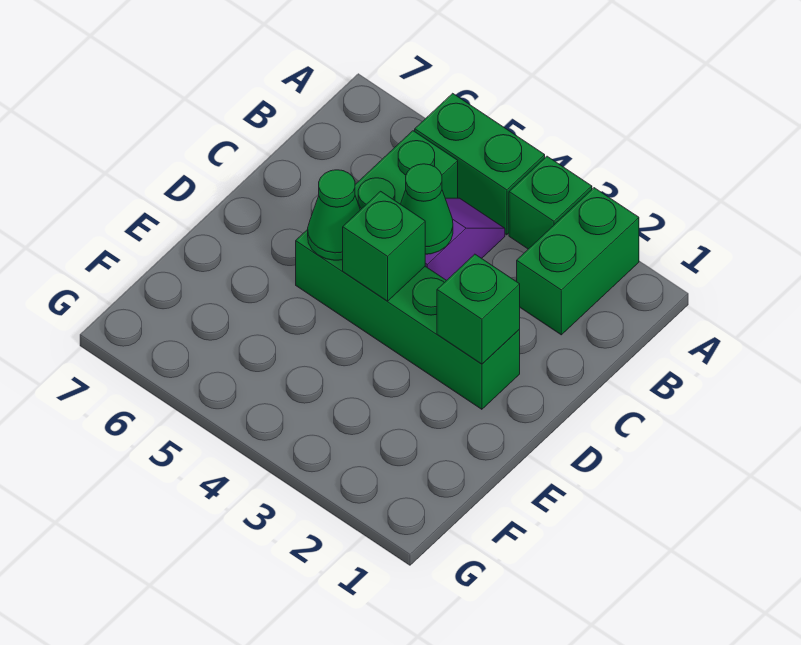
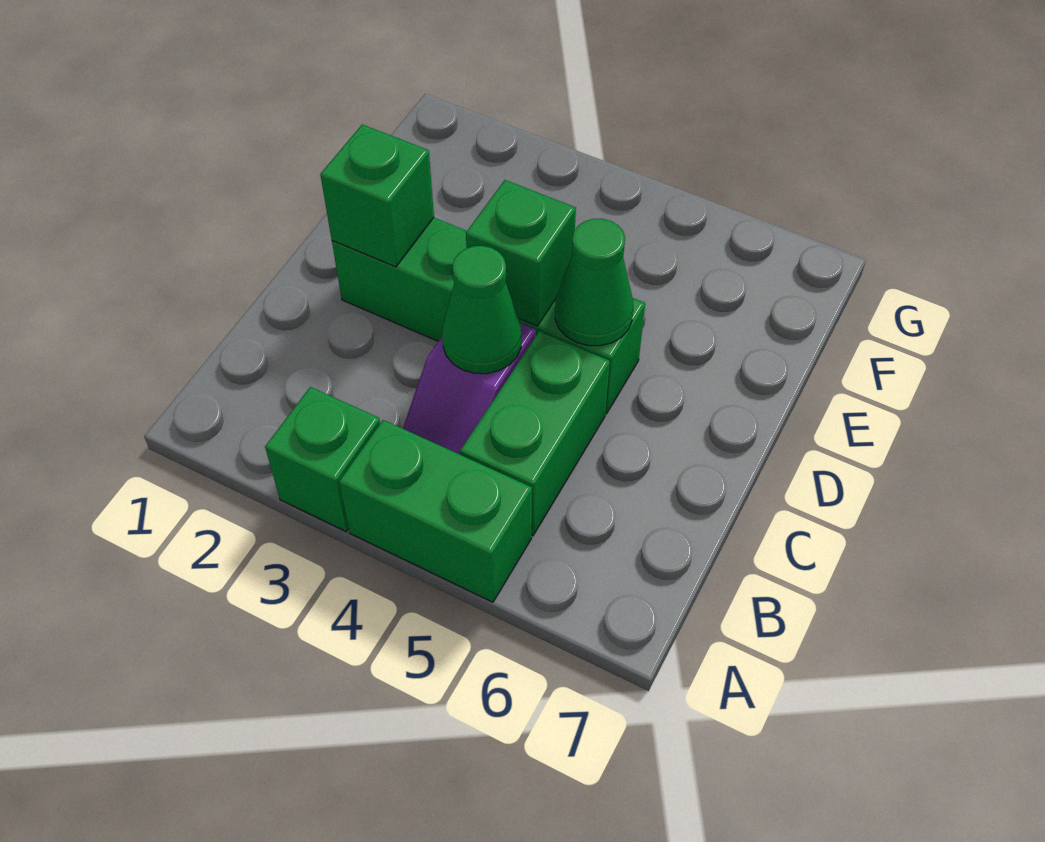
green 1x2 brick [517,188,639,335] -> none

